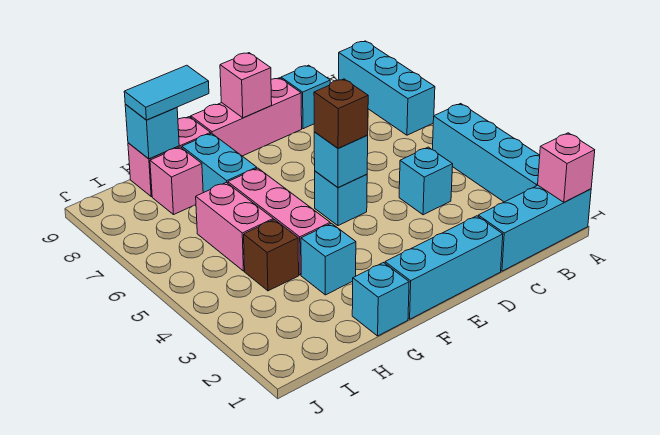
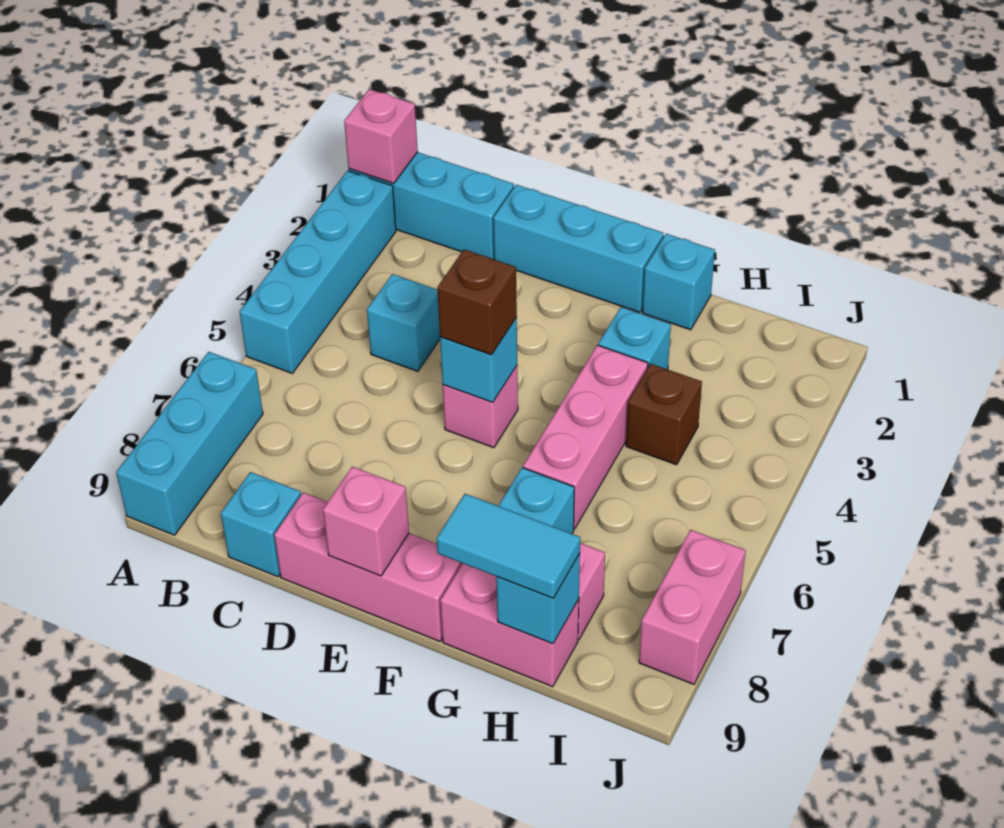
cyan 1x1 brick [315,171,367,226] -> pink 1x1 brick [443,366,518,448]
pink 1x2 brick [196,182,273,271] -> pink 1x2 brick moved to [639,530,746,684]

